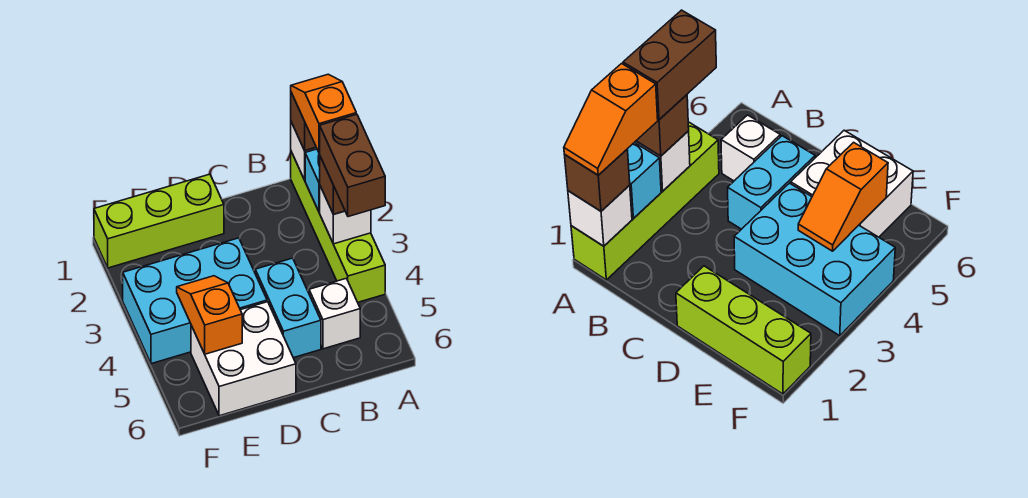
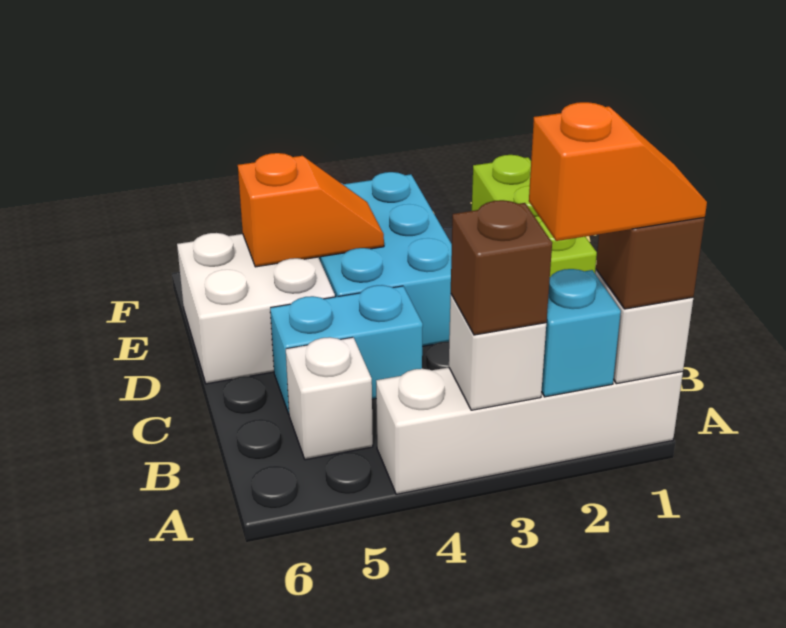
lime 1x4 brick [291,152,385,302] -> white 1x4 brick [376,367,683,494]
brown 1x2 brick [320,114,385,217] -> none

